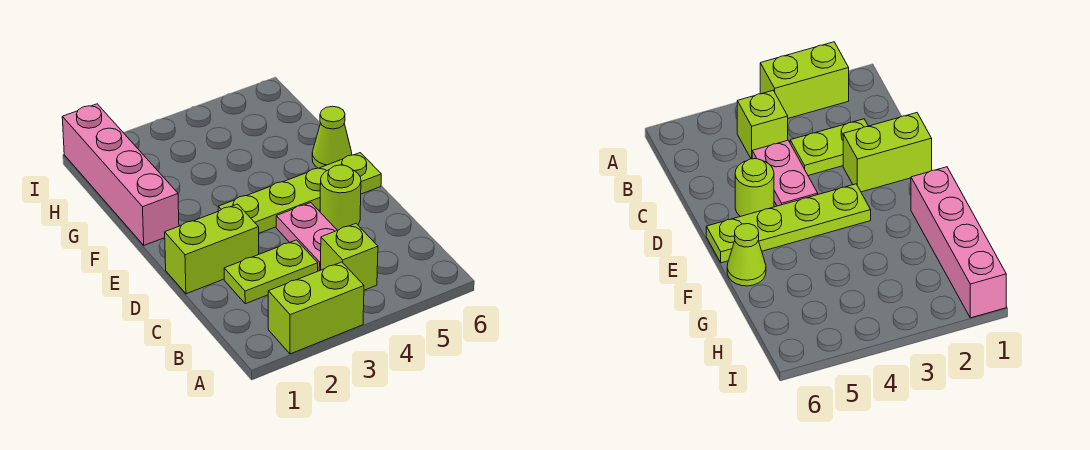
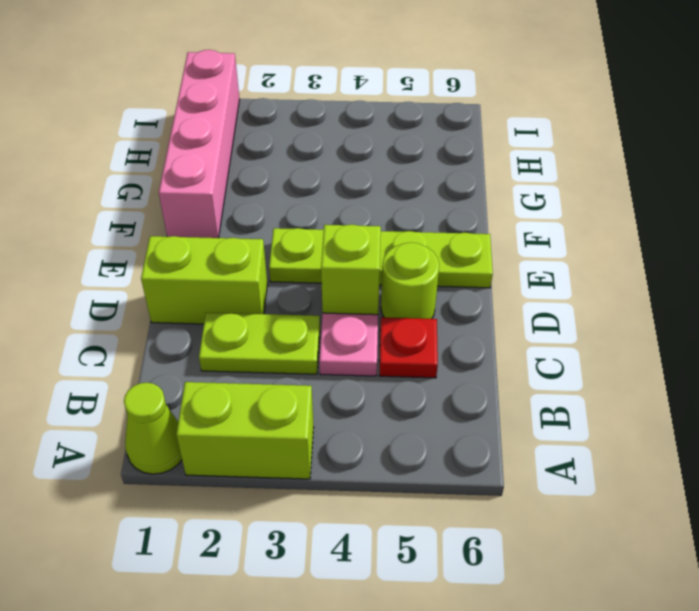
lime 1x1 brick [321,224,378,290] -> lime 1x1 brick moved to [321,225,381,315]
none -> red 1x1 plate [379,317,438,378]
lime 1x1 cone [312,106,352,168] -> lime 1x1 cone moved to [124,383,182,474]

